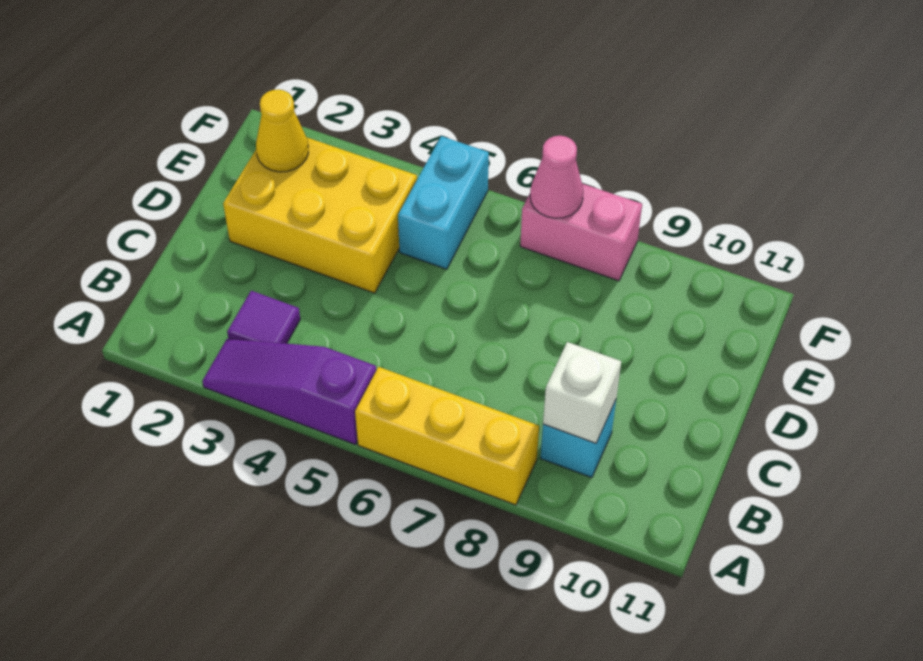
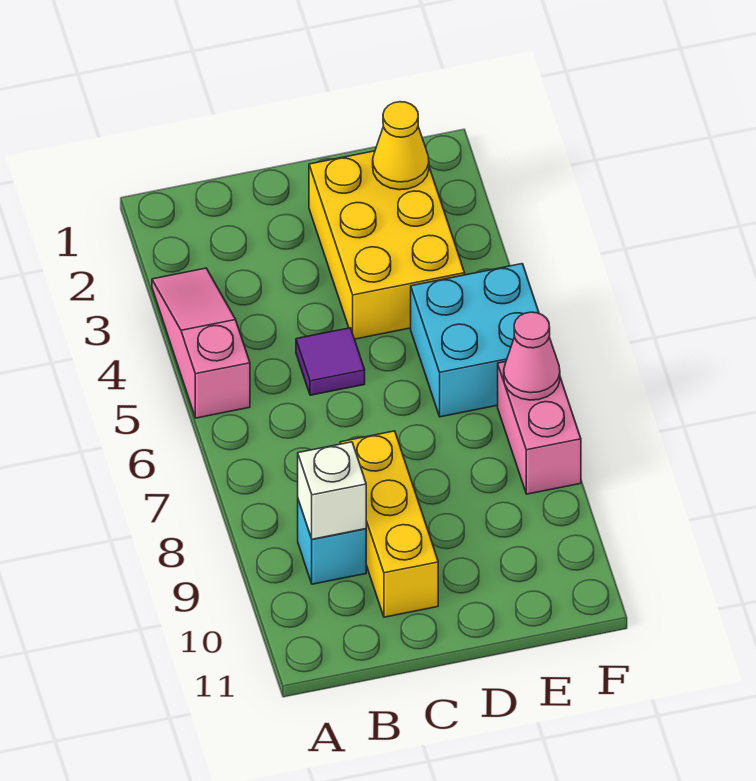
purple 1x3 slope [202,339,376,444] -> pink 1x3 slope [152,268,250,418]
yellow 1x3 brick [355,367,539,505] -> yellow 1x3 brick moved to [340,431,438,617]
purple 1x1 tile [227,291,300,344] -> purple 1x1 tile moved to [296,328,365,395]
cyan 1x2 brick [398,136,489,269] -> cyan 2x2 brick [411,264,539,417]

